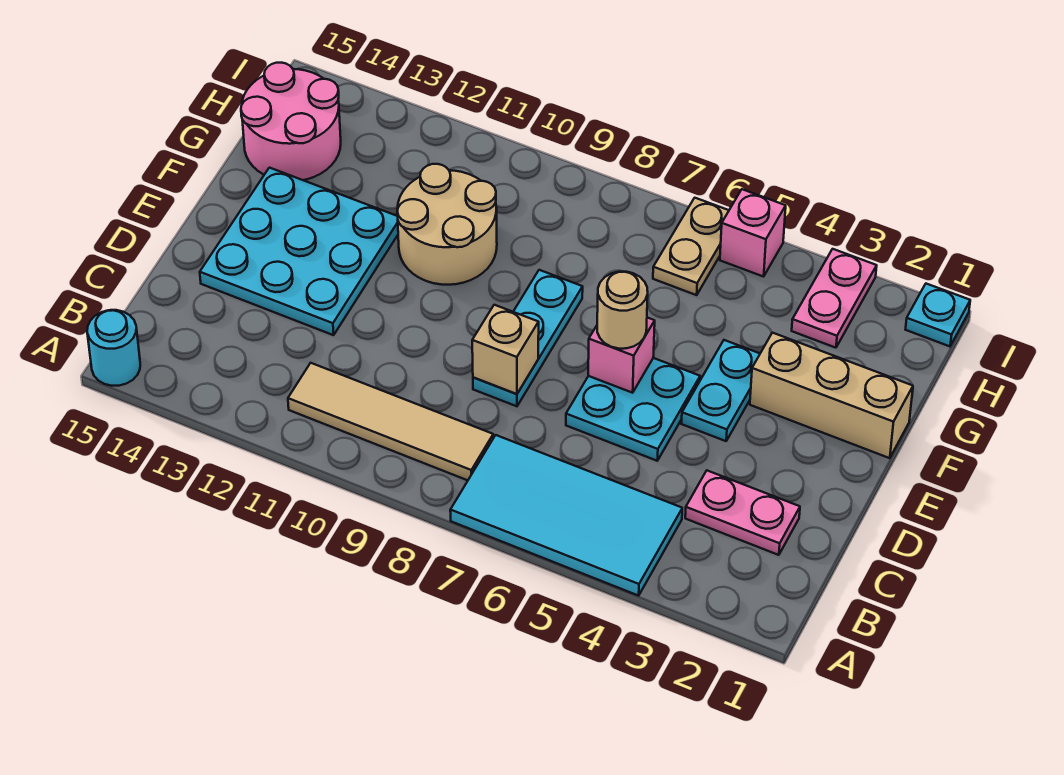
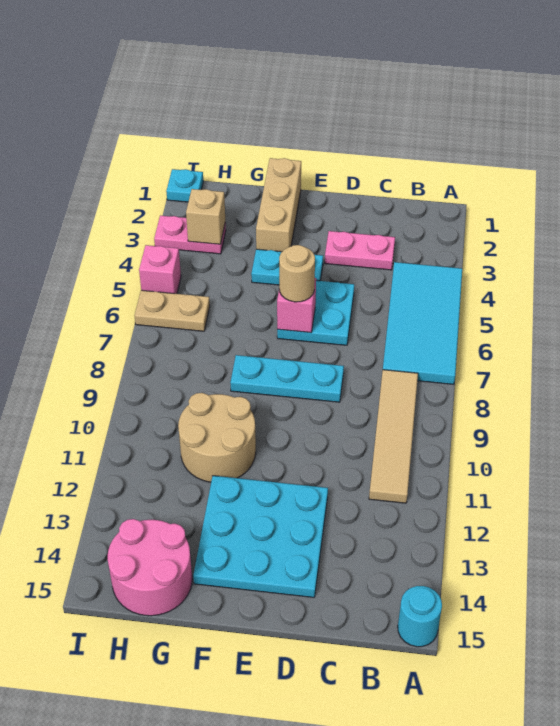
pink 1x2 plate [685,471,800,555] -> pink 1x2 plate turned to [325,231,395,270]
tan 1x1 brick [472,305,539,394] -> tan 1x1 brick moved to [186,189,225,244]

